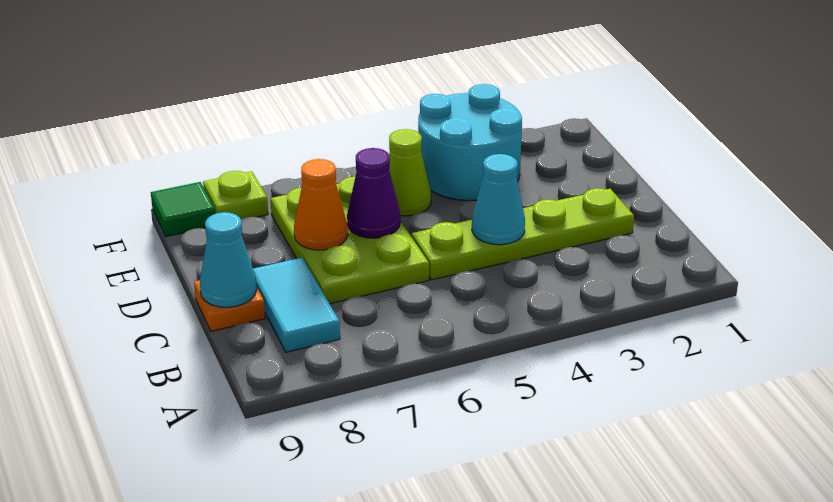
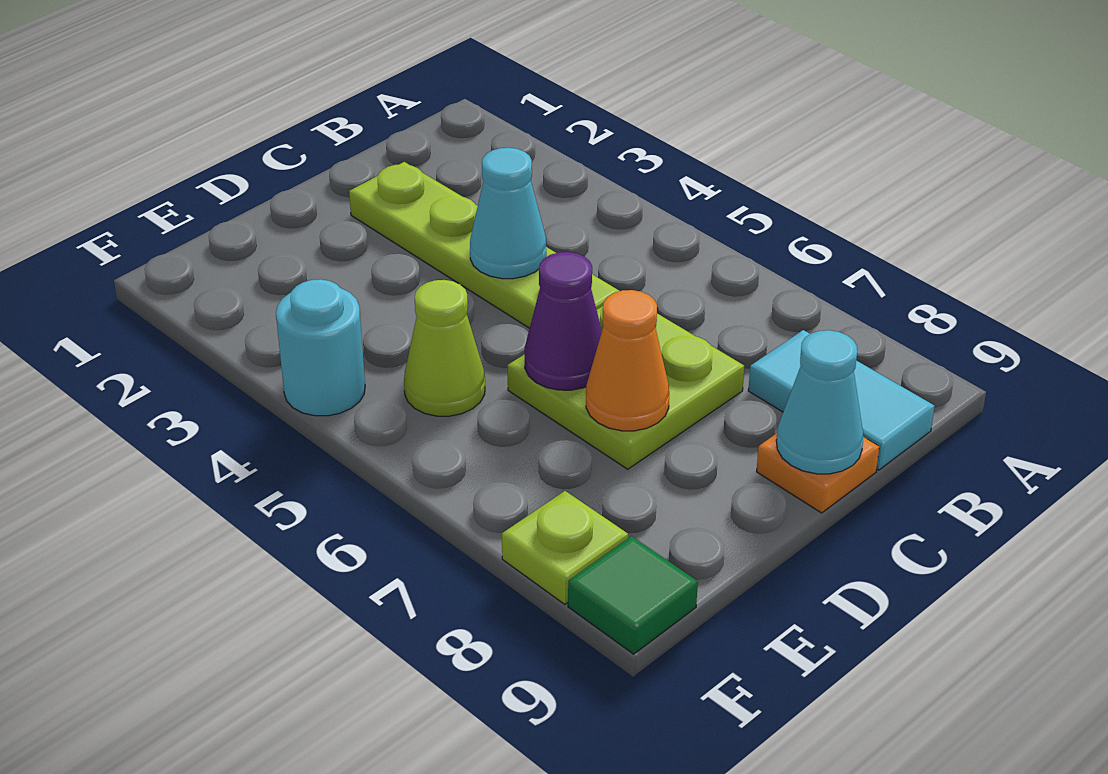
cyan 1x2 tile [253,258,340,352] -> cyan 1x2 tile turned to [748,330,935,470]
lime 2x3 plate [271,177,429,304] -> lime 2x2 plate [507,306,744,469]
cyan 2x2 round brick [418,84,522,200] -> cyan 1x1 round brick [276,279,365,416]

